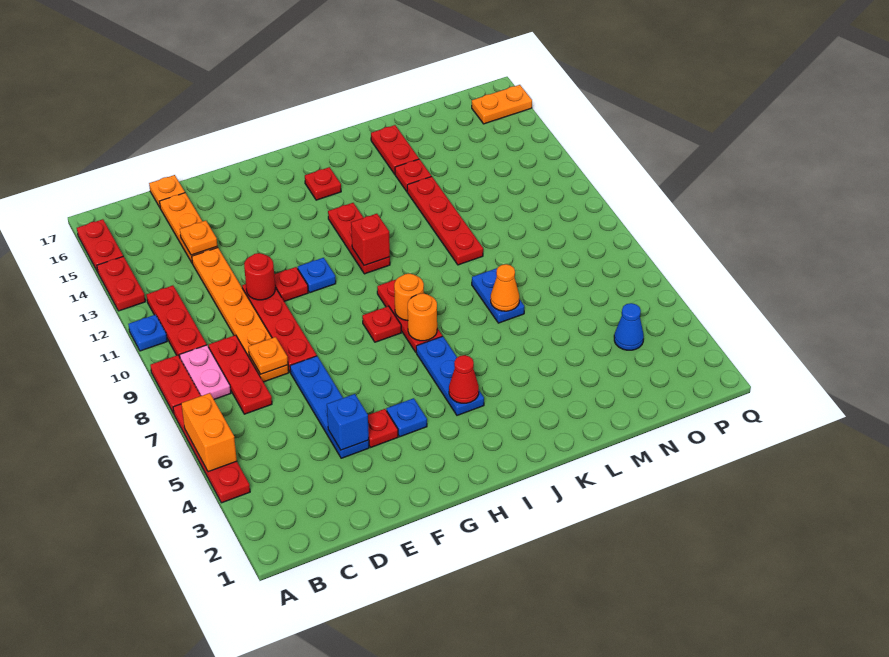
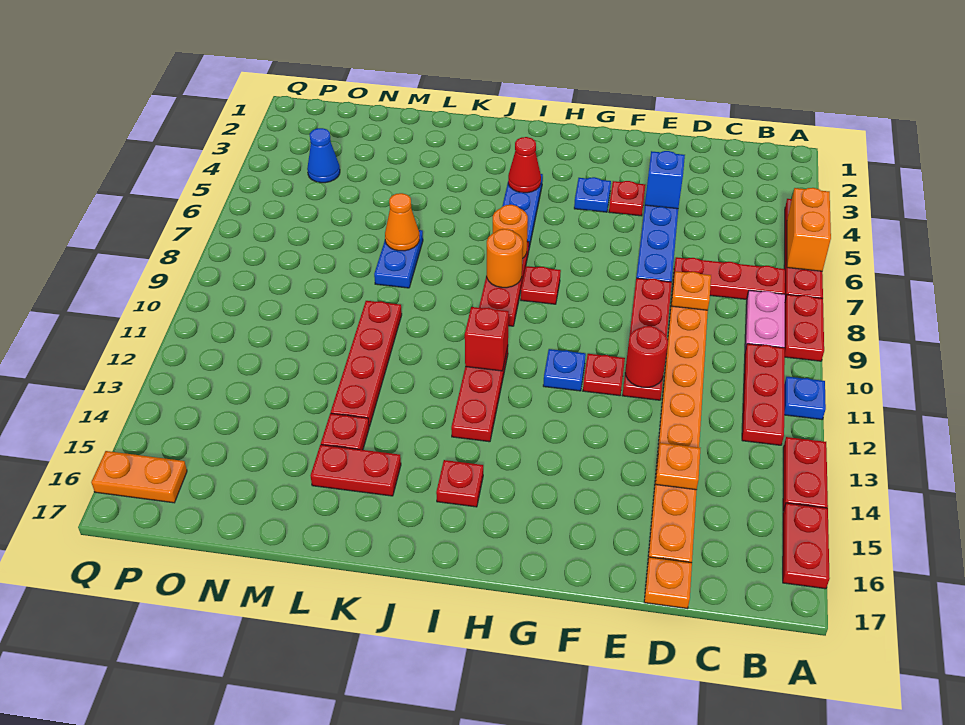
red 1x3 plate [209,335,272,414] -> red 1x3 plate turned to [673,257,785,299]
red 1x2 plate [371,125,419,174] -> red 1x2 plate turned to [311,445,401,496]

